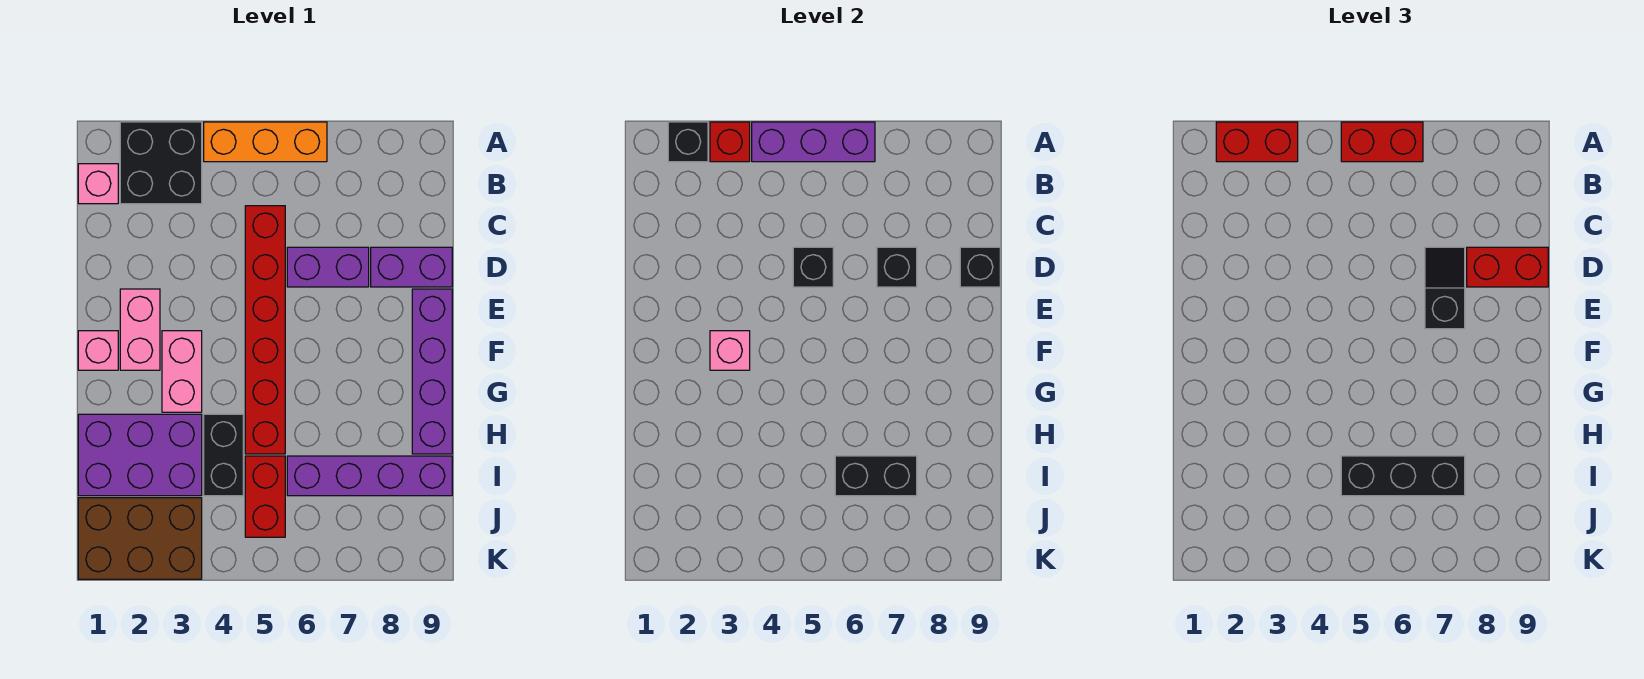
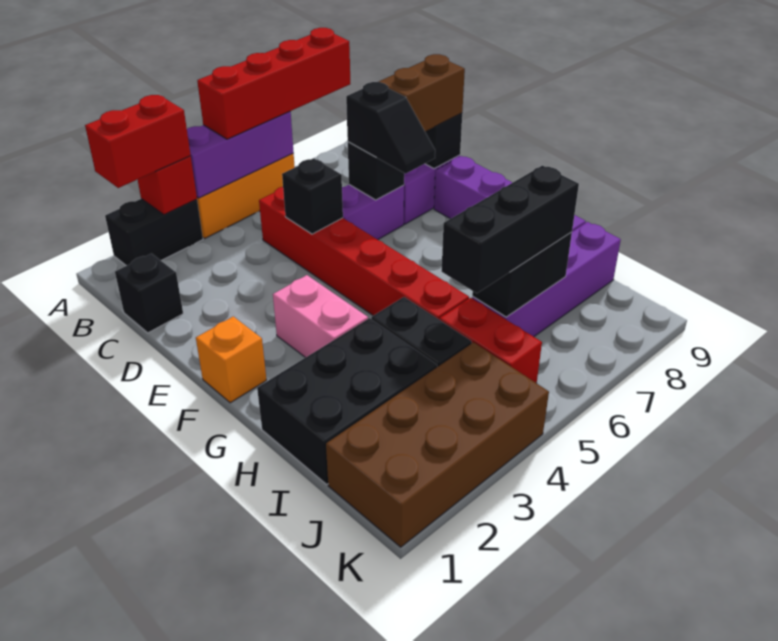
black 2x2 brick [120,122,202,204] -> black 1x2 brick [105,199,203,266]
black 1x1 brick [668,122,708,162] -> black 1x1 brick moved to [115,254,183,333]
red 1x2 brick [1341,122,1423,162] -> red 1x4 brick [197,28,350,139]
pink 1x1 brick [78,164,118,204] -> none
black 1x2 slope [1425,247,1465,329] -> black 1x2 slope turned to [346,82,435,174]
red 1x2 brick [1467,247,1548,287] -> brown 1x2 brick [379,54,465,131]
pink 1x2 brick [120,289,160,370] -> none
pink 1x1 brick [78,331,118,370] -> orange 1x1 brick [196,316,266,403]
pink 1x1 brick [710,331,750,370] -> none
purple 2x3 brick [78,414,202,496] -> black 2x3 brick [257,318,437,484]
brown 2x3 brick [78,498,202,579] -> brown 2x4 brick [326,342,549,547]

